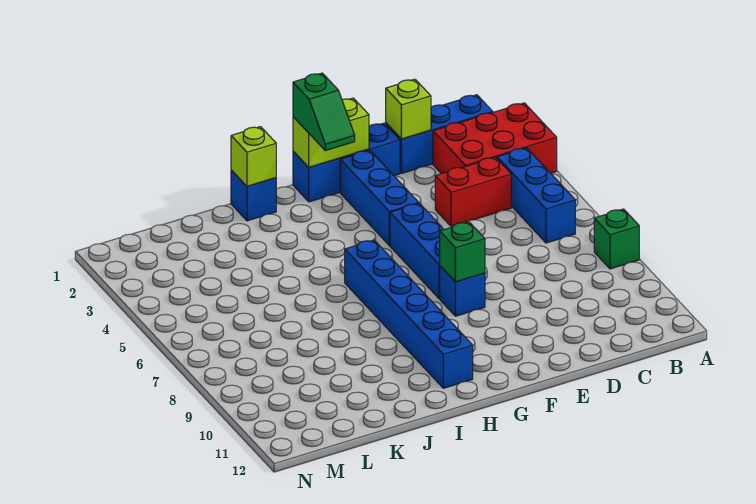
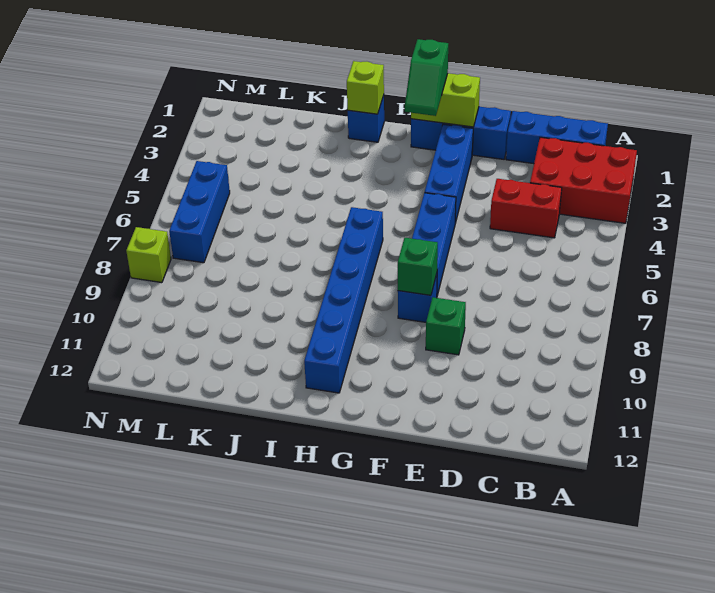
green 1x1 brick [594,209,639,269] -> green 1x1 brick moved to [426,297,466,355]
blue 1x3 brick [497,148,575,243] -> blue 1x3 brick moved to [169,161,230,263]
lime 1x1 brick [386,79,431,139] -> lime 1x1 brick moved to [126,227,171,283]

